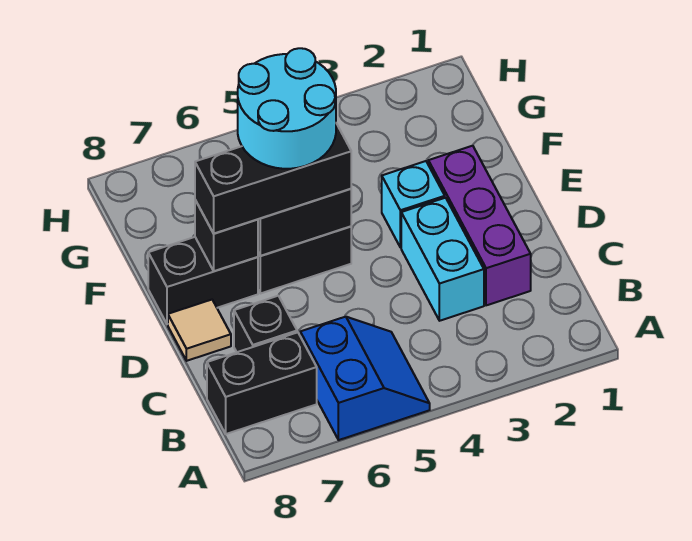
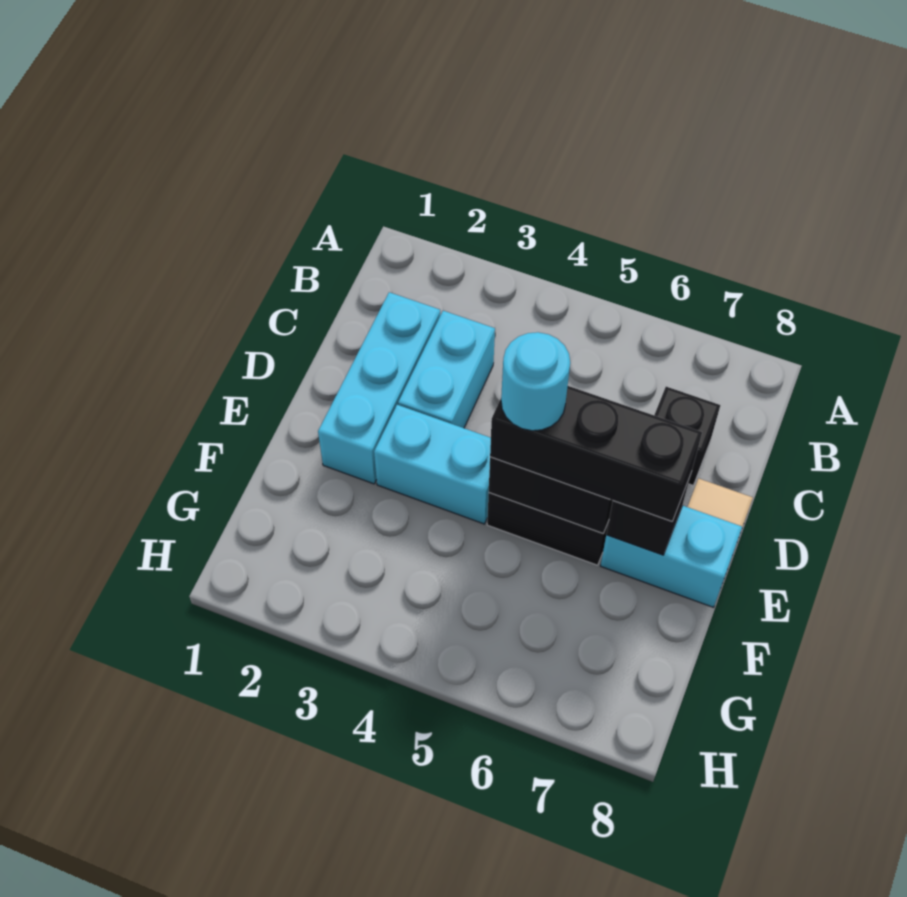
blue 2x2 slope [300,317,430,440] -> none
black 1x2 brick [207,332,317,434] -> none
purple 1x3 brick [428,146,531,305] -> cyan 1x3 brick [318,292,440,484]
cyan 1x1 brick [382,161,445,248] -> cyan 1x2 brick [374,405,491,524]
cyan 2x2 round brick [238,48,336,169] -> cyan 1x1 round brick [501,332,570,431]
black 1x2 brick [148,237,258,324] -> cyan 1x2 brick [601,506,742,607]

